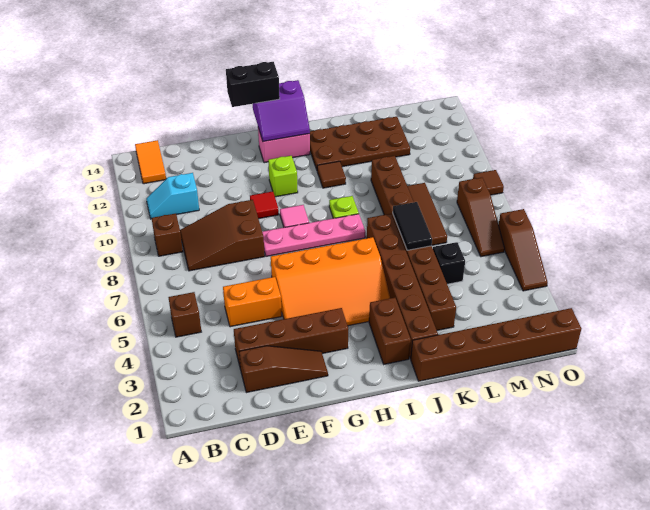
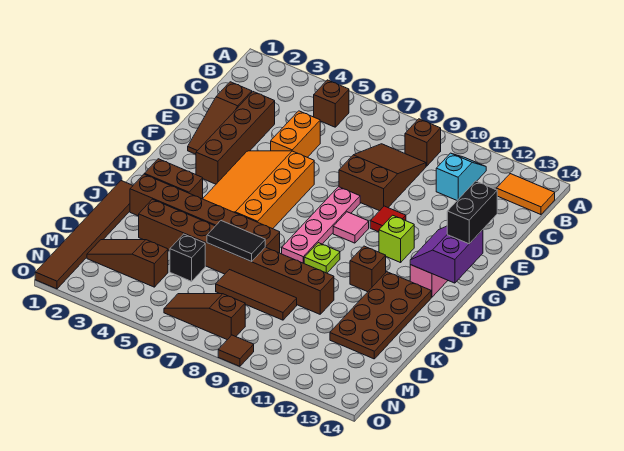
brown 1x1 tile [317,161,346,188] -> brown 1x1 brick [350,246,386,292]
brown 1x6 brick [411,308,581,381] -> brown 1x6 tile [35,181,133,289]
brown 1x3 slope [499,209,548,291] -> brown 1x3 slope moved to [87,240,168,287]

